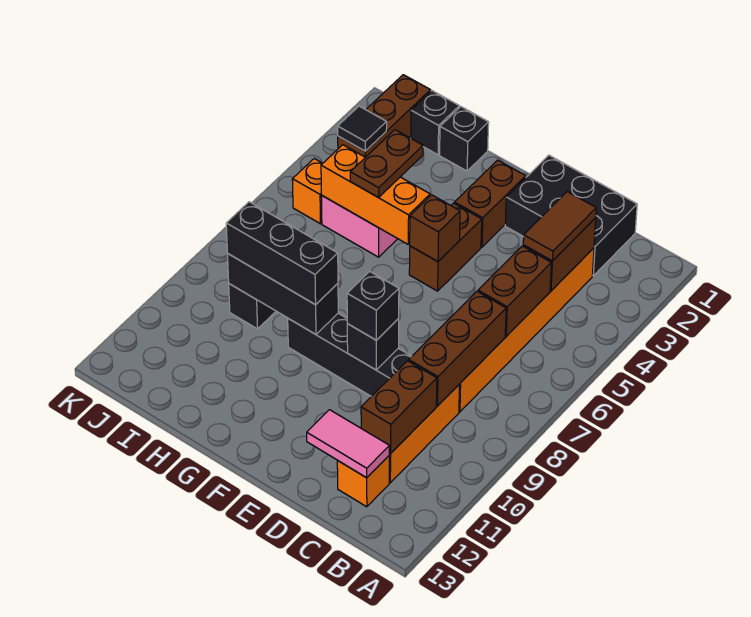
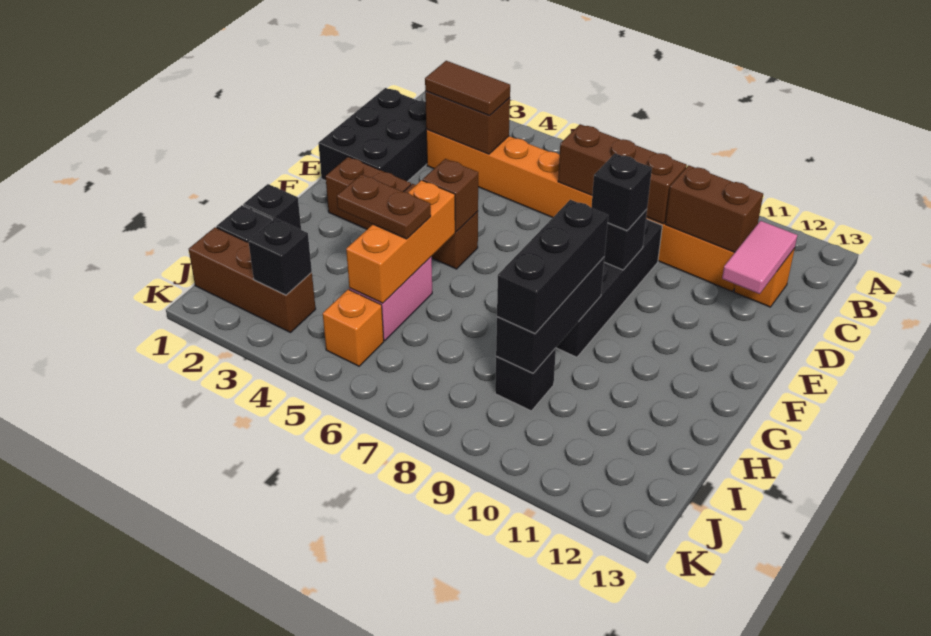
brown 1x2 brick [478,246,551,336] -> none
black 1x1 tile [338,106,387,151] -> black 1x1 brick [248,218,312,295]

